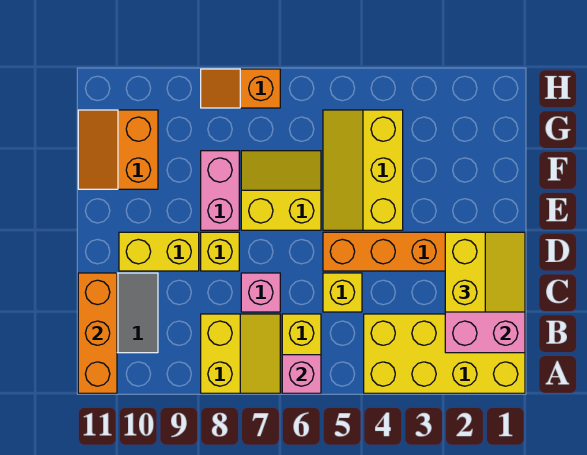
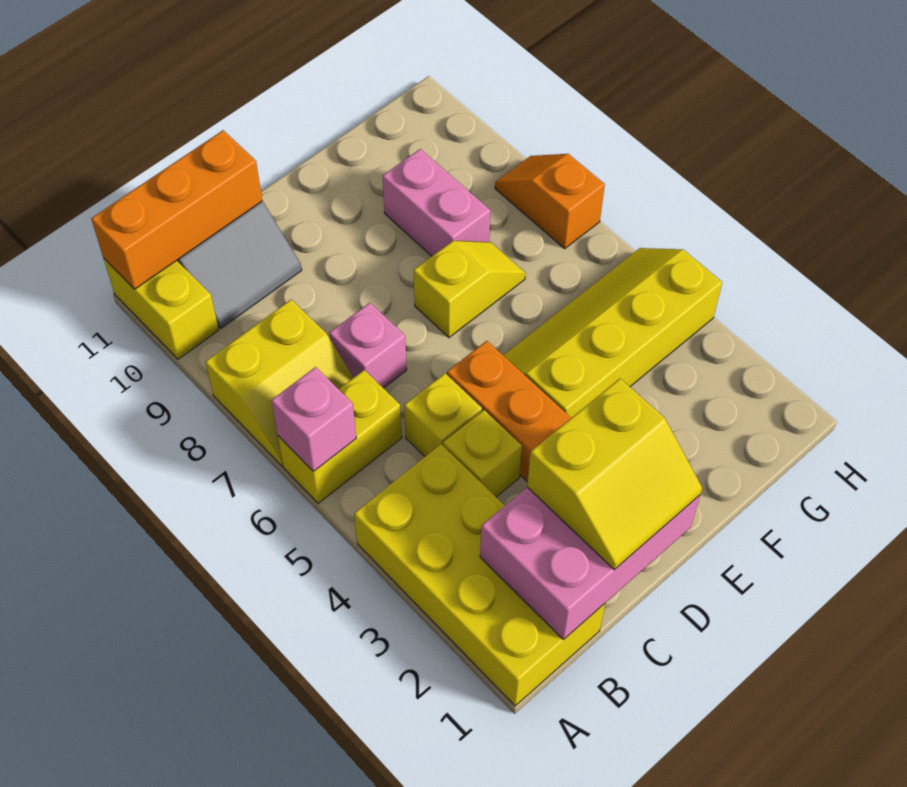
yellow 1x1 brick [201,232,239,271] -> yellow 1x1 brick moved to [443,410,522,497]
yellow 1x2 brick [119,232,199,271] -> yellow 1x2 brick moved to [103,258,219,359]
yellow 2x3 slope [323,110,403,230] -> yellow 2x4 slope [503,248,722,418]
yellow 2x2 slope [241,151,321,230] -> yellow 1x2 slope [414,241,525,338]
pink 1x2 brick [201,151,239,230] -> pink 1x2 brick turned to [383,149,490,256]
orange 2x2 slope [78,110,158,189] -> none

